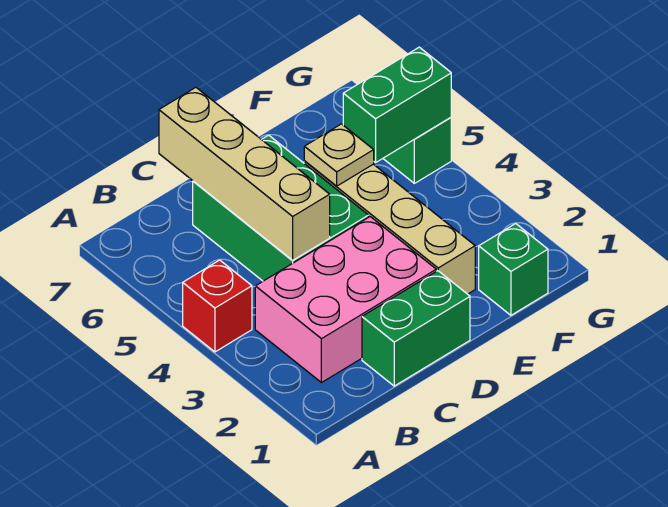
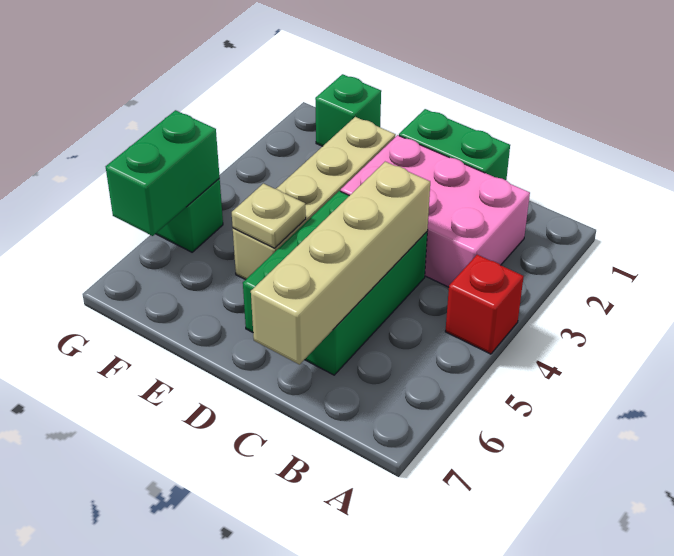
green 1x2 brick [343,47,451,163] -> green 1x2 brick turned to [106,110,220,236]

